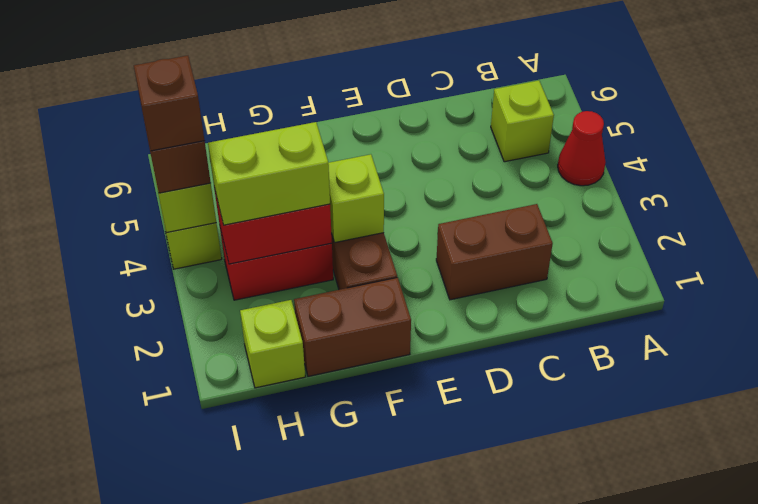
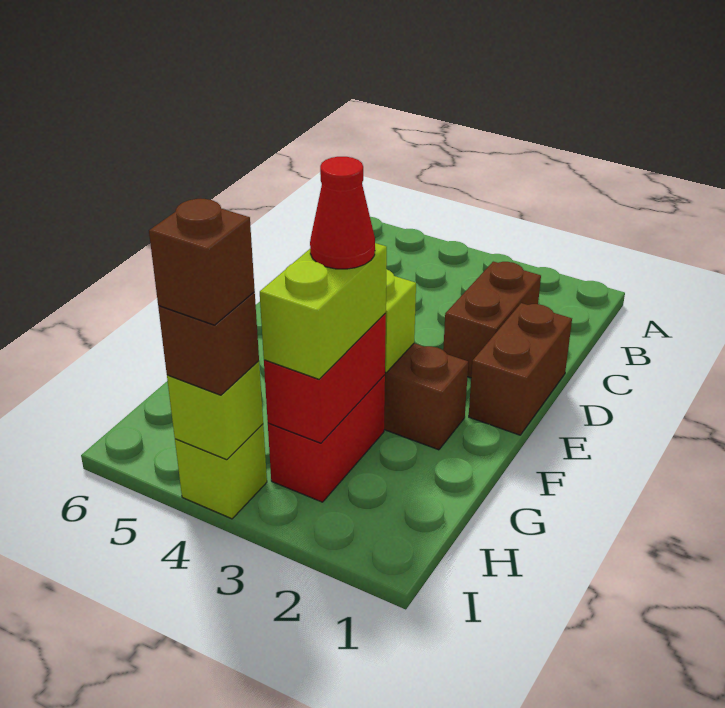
red 1x1 cone [558,111,606,186] -> red 1x1 cone moved to [310,157,375,269]
lime 1x1 brick [491,81,554,162] -> none
brown 1x2 brick [294,278,411,376] -> brown 1x2 brick moved to [469,303,572,435]
lime 1x1 brick [240,300,305,388] -> none

